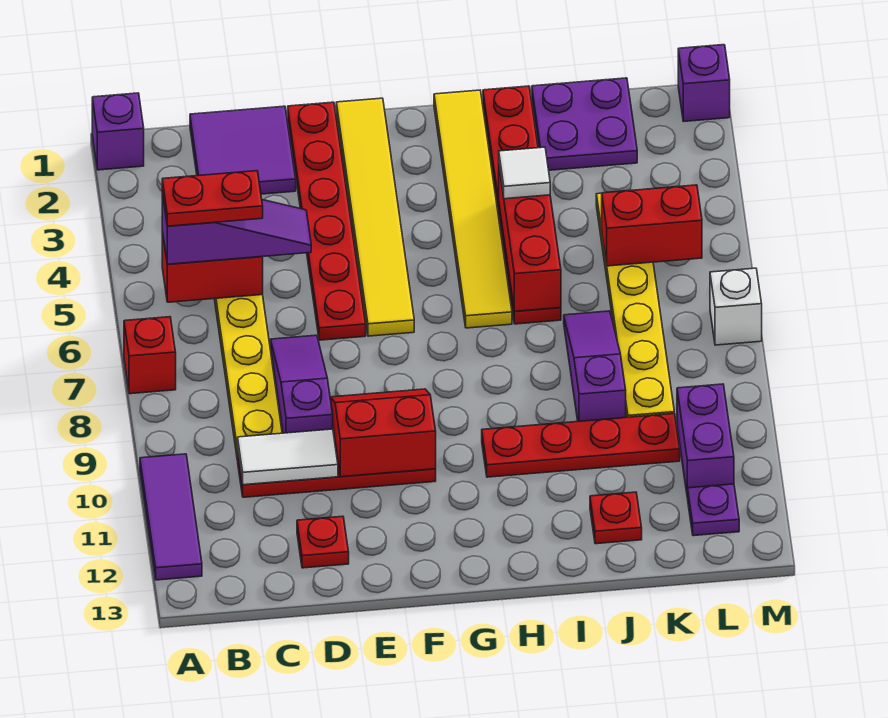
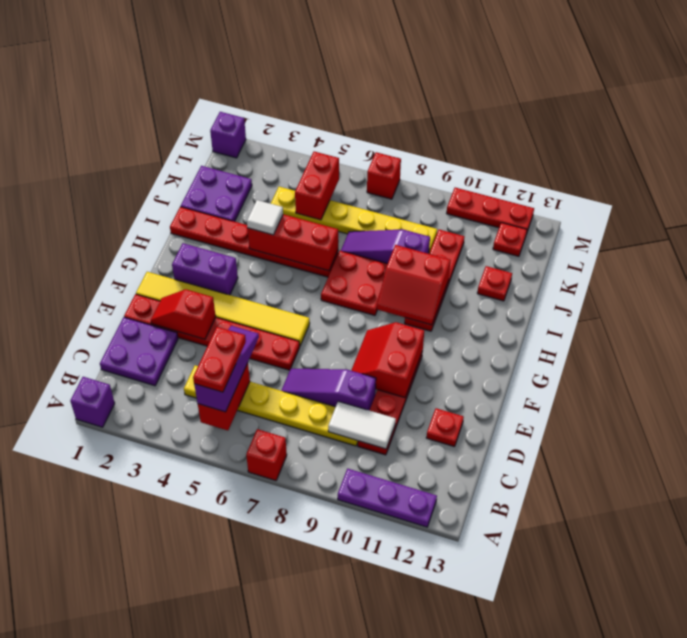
purple 1x3 tile [140,454,202,580] -> purple 1x3 plate [338,469,437,527]
purple 2x2 tile [190,106,296,194] -> purple 2x2 plate [100,317,178,386]
white 1x2 tile [238,429,338,485] -> white 1x2 tile turned to [328,401,396,449]
none -> red 1x2 slope [151,289,216,339]
yellow 1x6 tile [434,90,512,328] -> none
none -> red 2x2 plate [321,251,387,315]
none -> red 2x2 slope [377,245,450,325]
purple 1x2 brick [677,384,734,498] -> purple 1x2 brick moved to [172,243,238,295]
purple 1x1 plate [688,484,739,536] -> red 1x1 plate [493,223,527,256]
white 1x1 brick [710,268,762,345] -> red 1x1 brick [367,152,401,199]
none -> red 1x3 plate [447,188,534,232]

